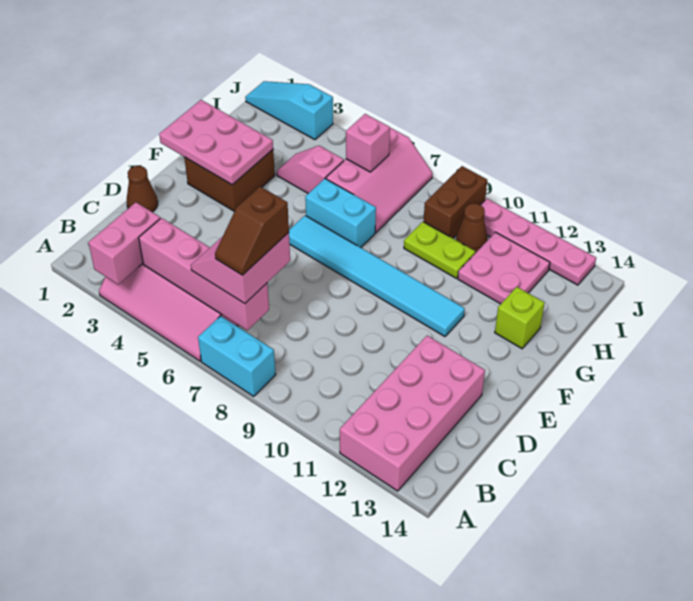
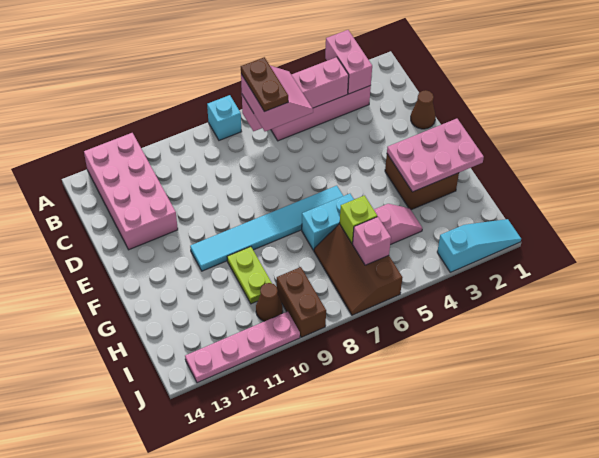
cyan 1x2 brick [198,316,276,396] -> cyan 1x1 brick [207,95,242,140]
brown 1x2 slope [215,187,289,275] -> brown 1x2 plate [241,57,288,112]
lime 1x1 brick [495,287,545,349] -> lime 1x1 brick moved to [340,195,377,244]
pink 2x3 slope [326,128,433,232] -> brown 2x3 slope [314,224,402,315]
lime 1x2 plate [404,222,475,278] -> lime 1x2 plate turned to [227,247,272,304]
pink 2x2 plate [458,232,550,304] -> none

